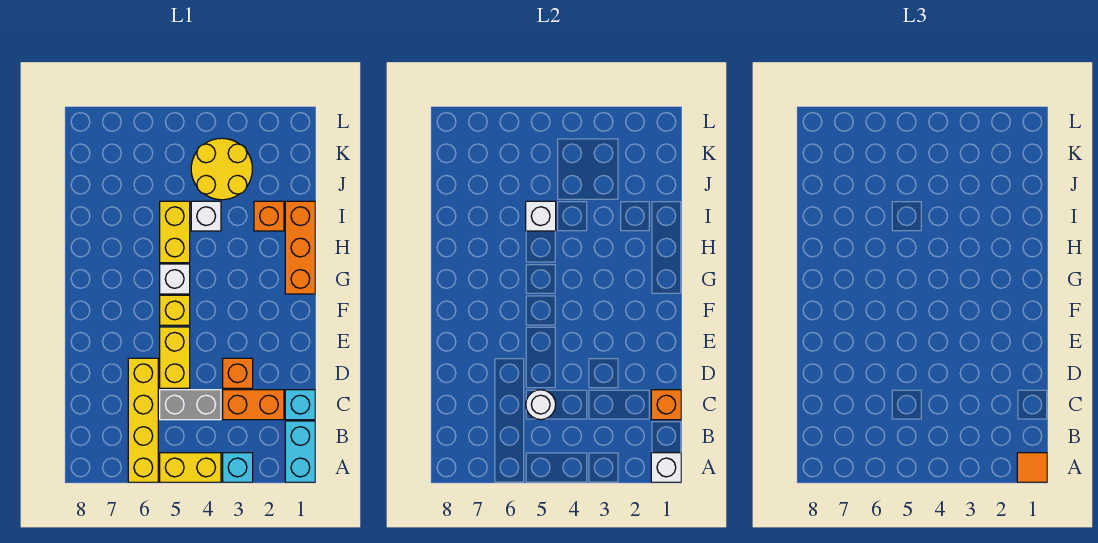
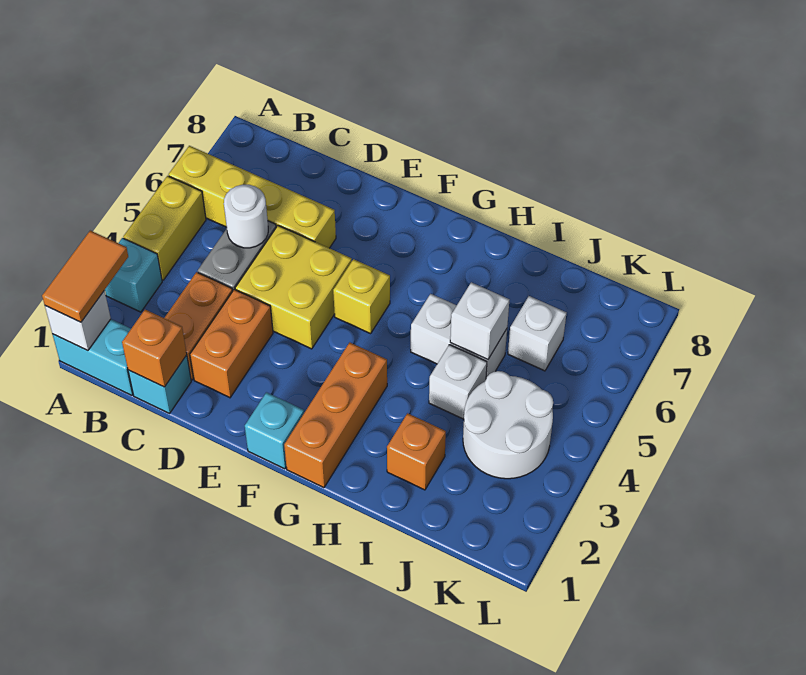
orange 1x1 tile [1017,453,1047,482] -> orange 1x2 tile [42,231,128,322]
orange 1x1 brick [223,358,253,388] -> orange 1x2 brick [190,289,273,398]
yellow 1x2 brick [160,327,190,388] -> yellow 2x2 brick [235,226,352,349]
none -> cyan 1x1 brick [245,392,304,469]
orange 1x3 brick [285,201,315,294] -> orange 1x3 brick turned to [284,342,387,488]
white 1x1 brick [160,264,190,294] -> white 1x1 brick moved to [508,296,566,371]
yellow 1x2 brick [160,201,190,263] -> white 1x2 brick [411,294,507,378]
yellow 2x2 round brick [191,138,252,200] -> white 2x2 round brick [463,371,553,479]

